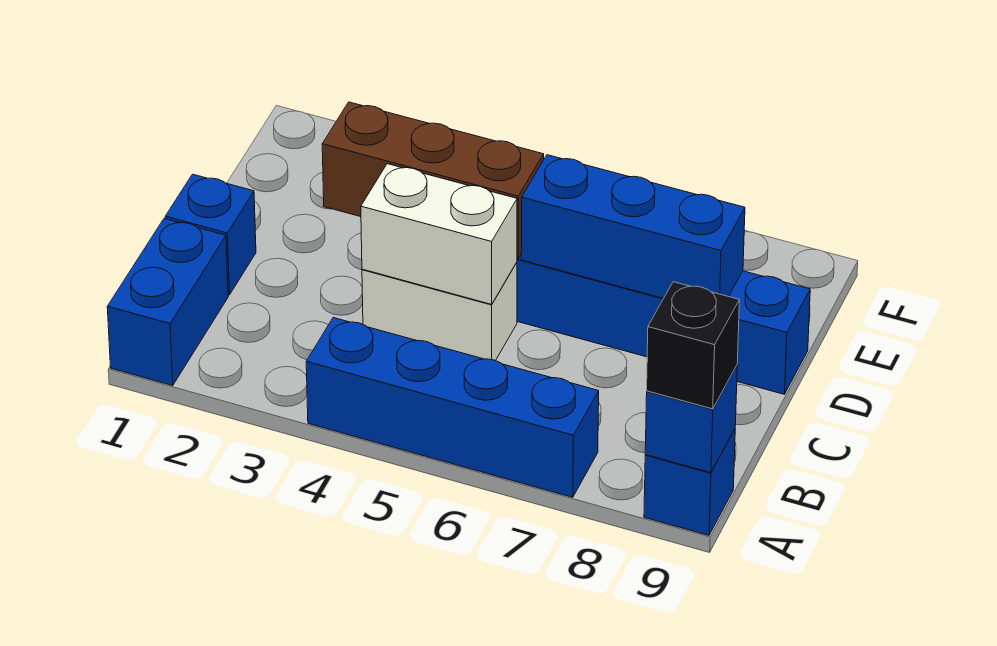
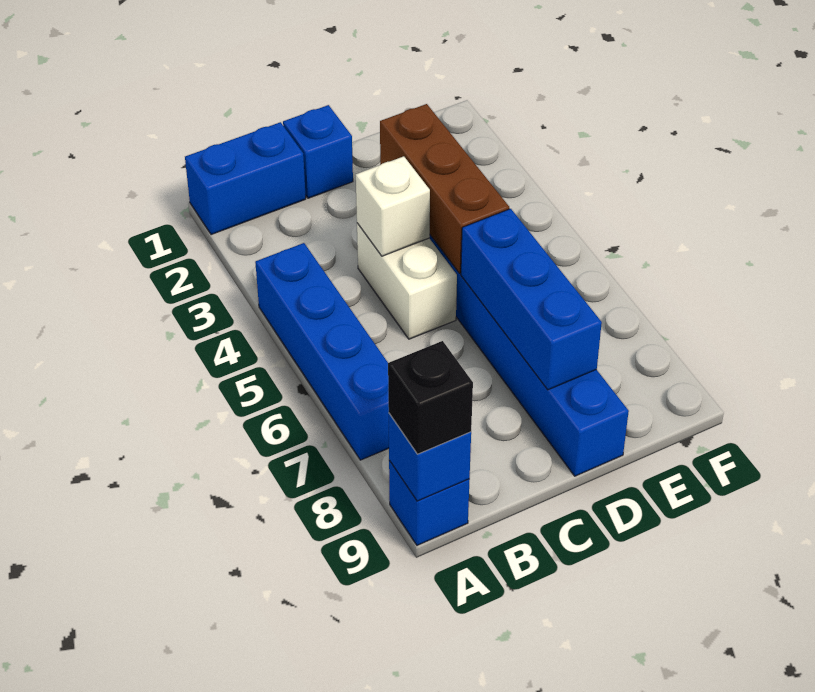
white 1x2 brick [361,164,517,304] -> white 1x1 brick [356,156,430,256]

